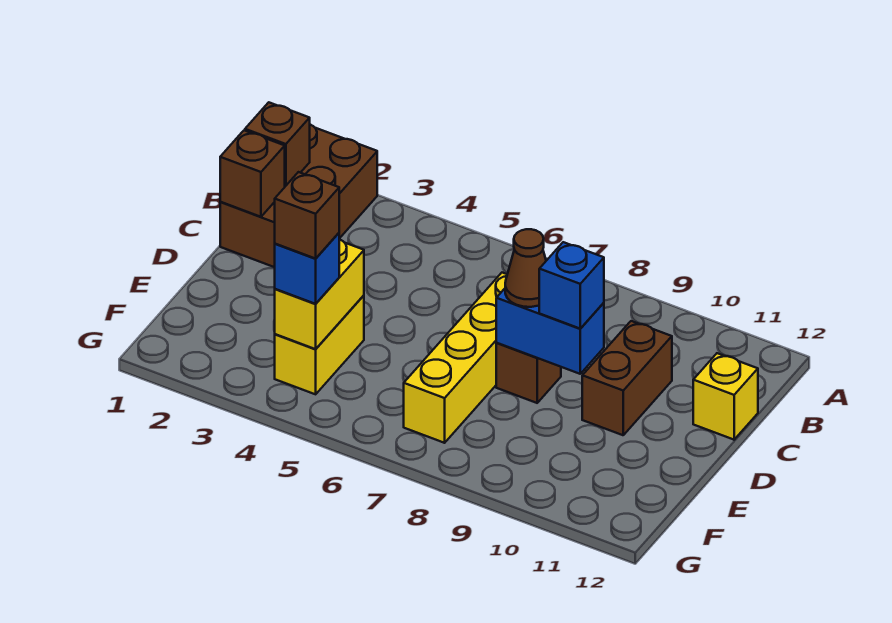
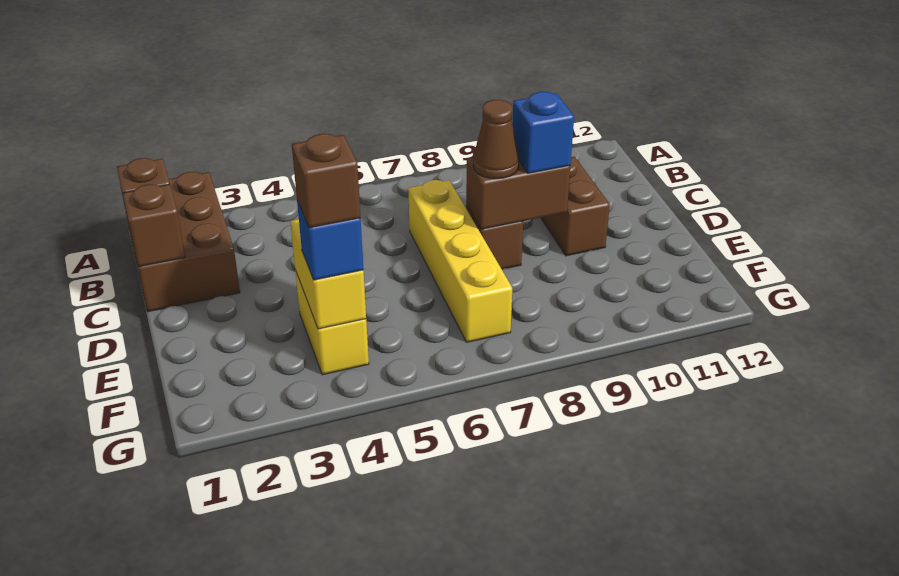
yellow 1x1 brick [693,353,758,440] -> none
blue 1x2 brick [496,289,604,374] -> brown 1x2 brick [466,157,570,229]

